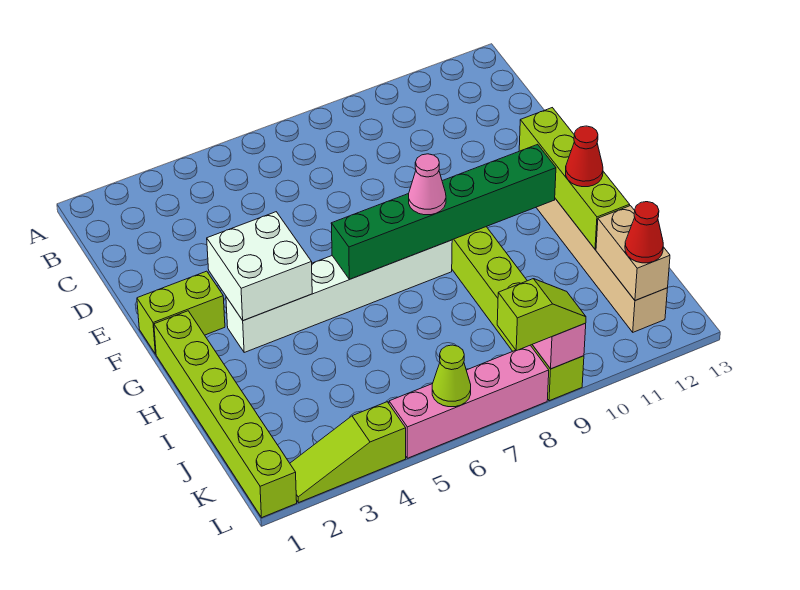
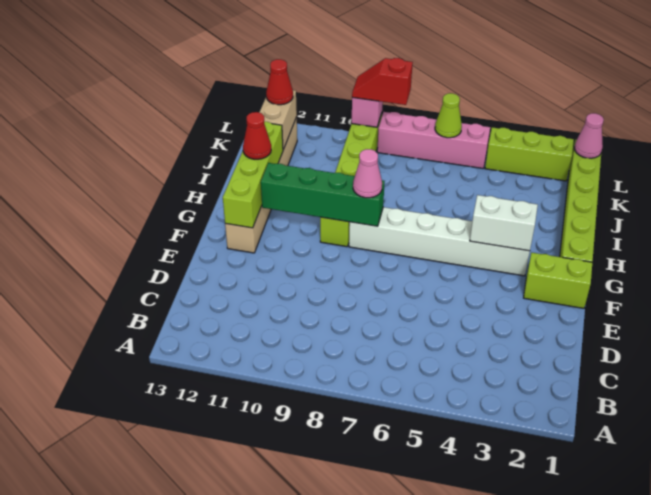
white 2x2 brick [207,212,312,321] -> white 1x2 brick [470,195,538,251]
green 1x6 brick [331,144,556,279] -> green 1x4 brick [261,163,385,226]
none -> pink 1x1 cone [574,113,604,158]
lime 1x3 slope [290,402,406,503] -> lime 1x3 brick [485,127,574,181]
lime 1x2 slope [497,279,586,351] -> red 1x2 slope [352,58,413,105]

